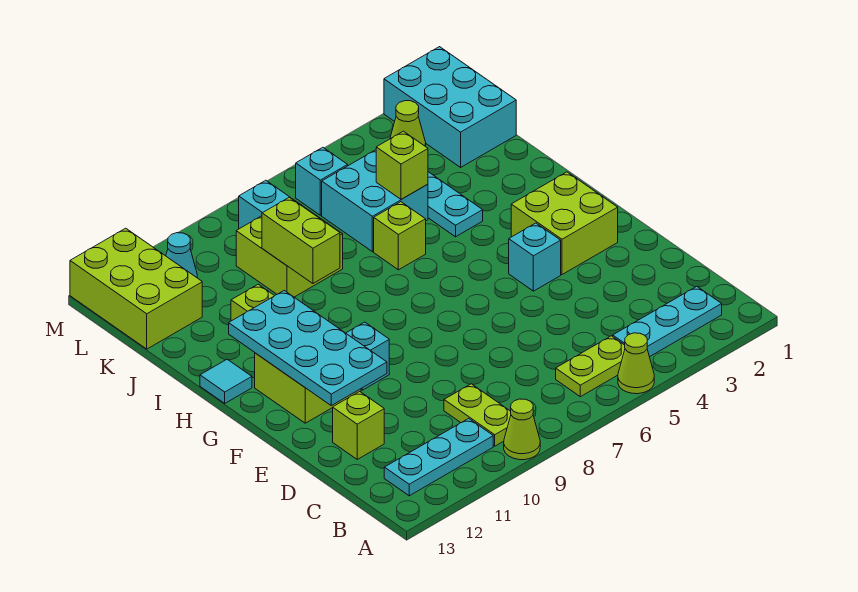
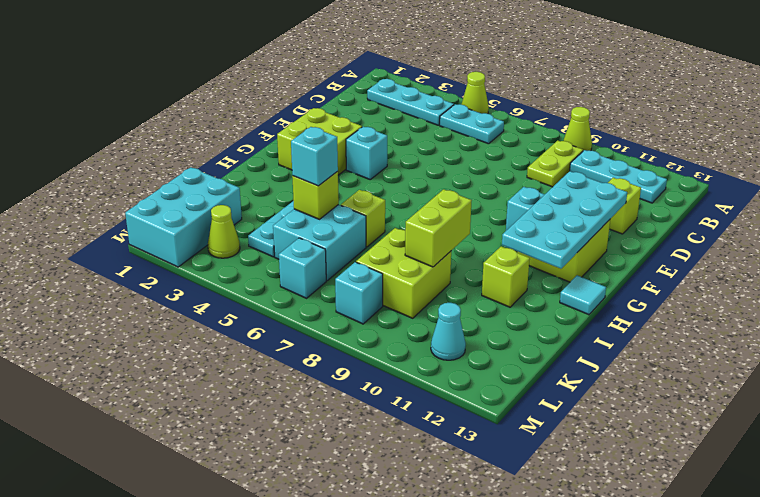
lime 1x2 plate [556,336,625,397] -> cyan 1x2 plate [440,104,504,144]
none -> cyan 1x1 brick [291,127,338,186]
lime 2x3 brick [70,228,202,349] -> none

